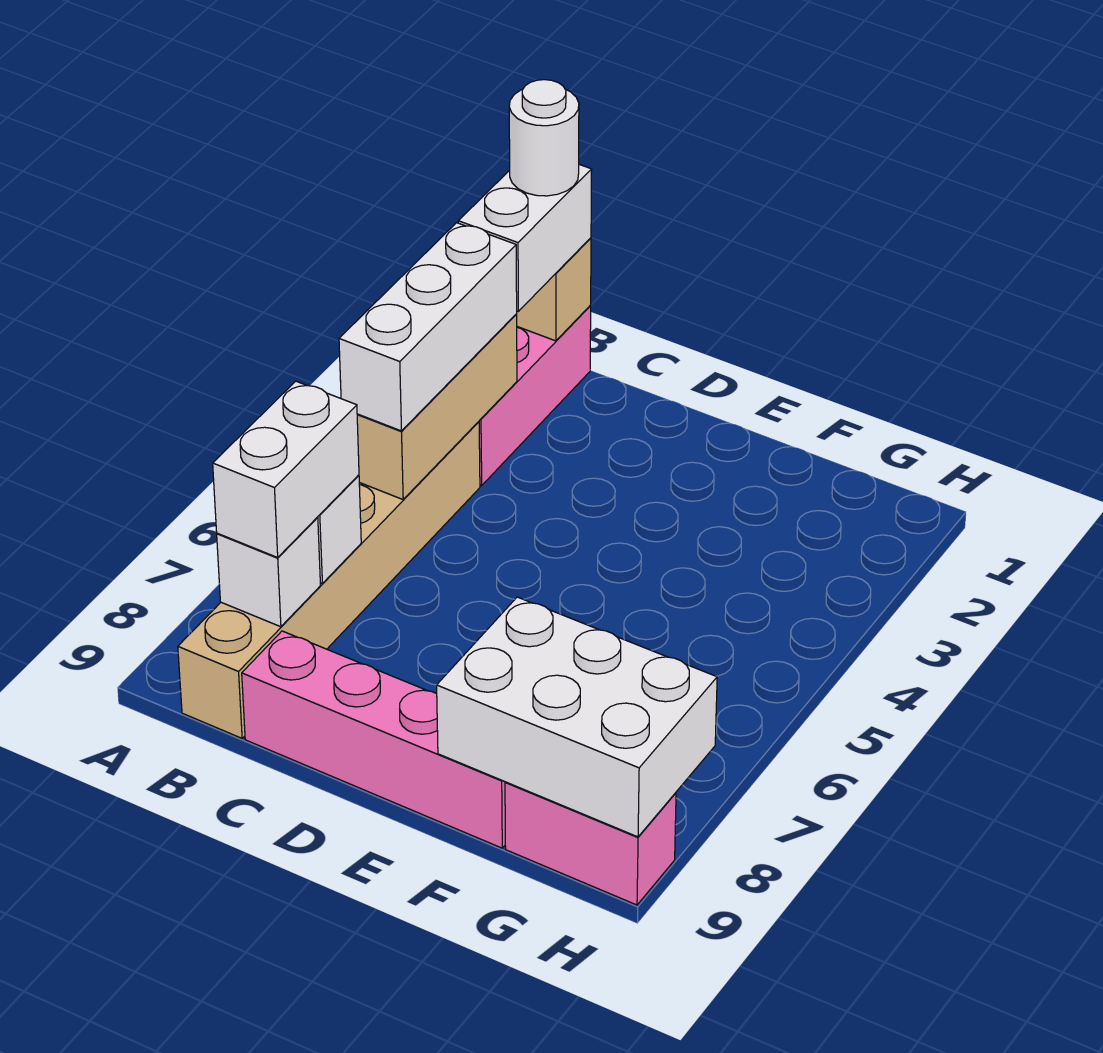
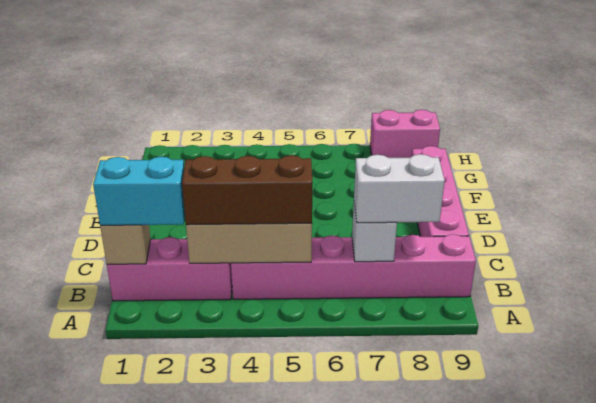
white 1x2 brick [458,165,592,311] -> cyan 1x2 brick [93,157,185,225]
white 1x1 round brick [509,80,579,196] -> none
white 1x3 brick [339,223,517,431] -> brown 1x3 brick [182,155,313,225]
tan 1x6 brick [178,422,480,738] -> pink 1x6 brick [231,234,476,299]
white 1x1 brick [217,517,320,627] -> none
white 2x3 brick [437,597,717,837] -> none
pink 1x2 brick [505,782,676,905] -> pink 1x2 brick turned to [370,110,440,158]

